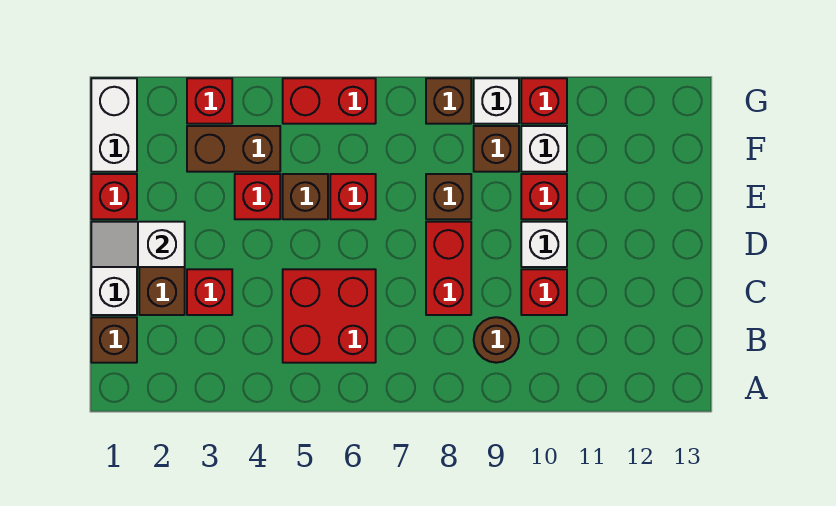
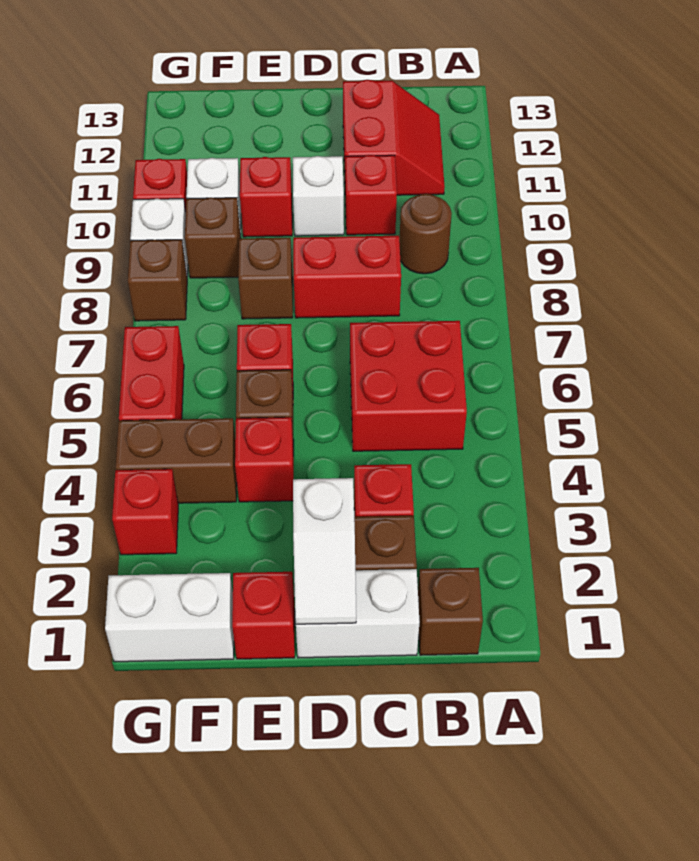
none -> red 2x2 slope [343,80,445,195]
brown 1x2 brick [187,126,280,172] -> brown 1x2 brick turned to [116,418,237,503]

